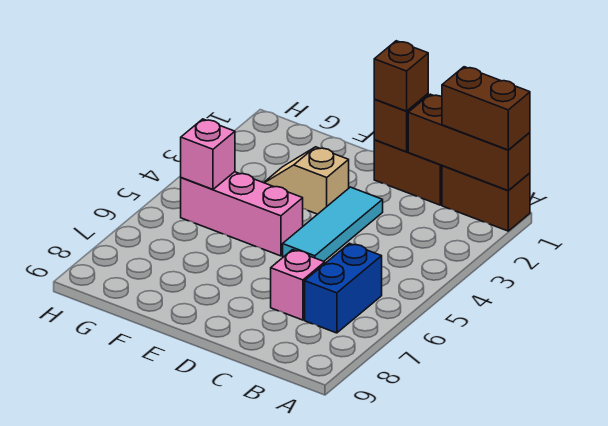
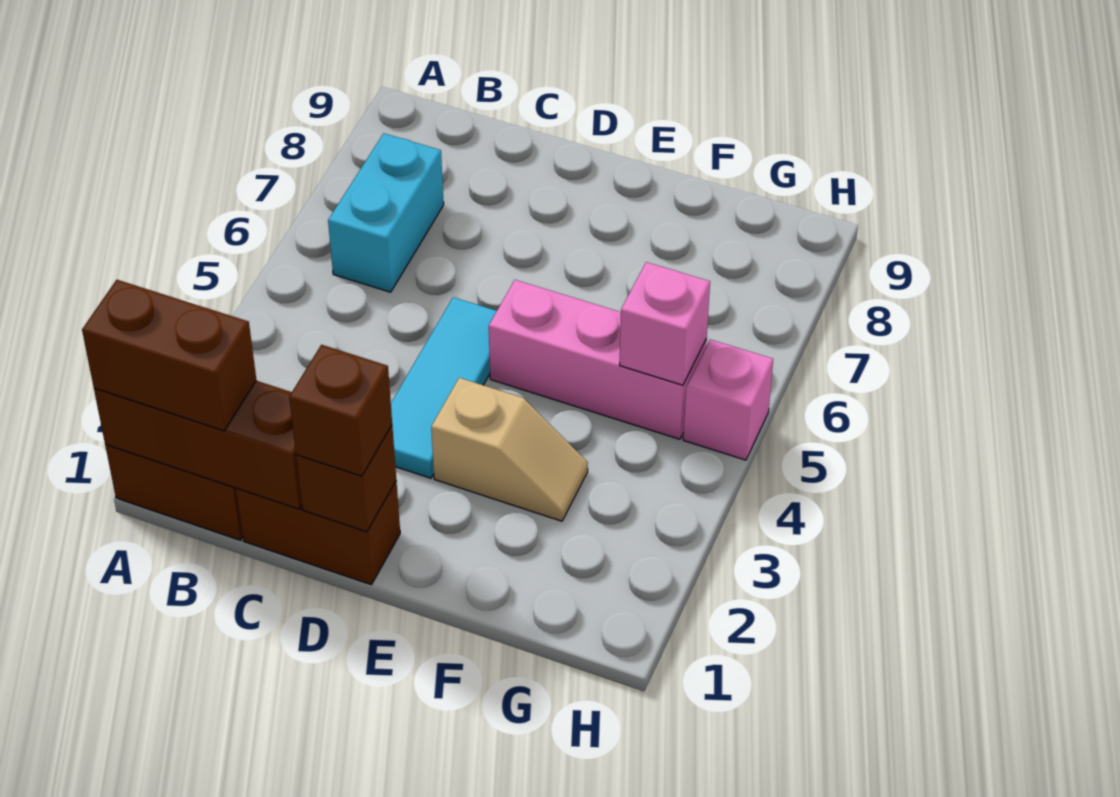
blue 1x2 brick [305,243,382,333] -> cyan 1x2 brick [328,133,444,292]
pink 1x1 brick [271,250,325,320] -> pink 1x1 brick moved to [683,340,773,460]

